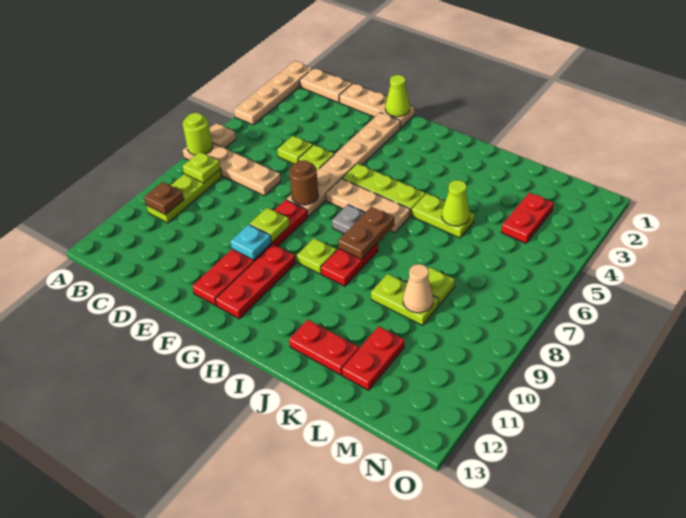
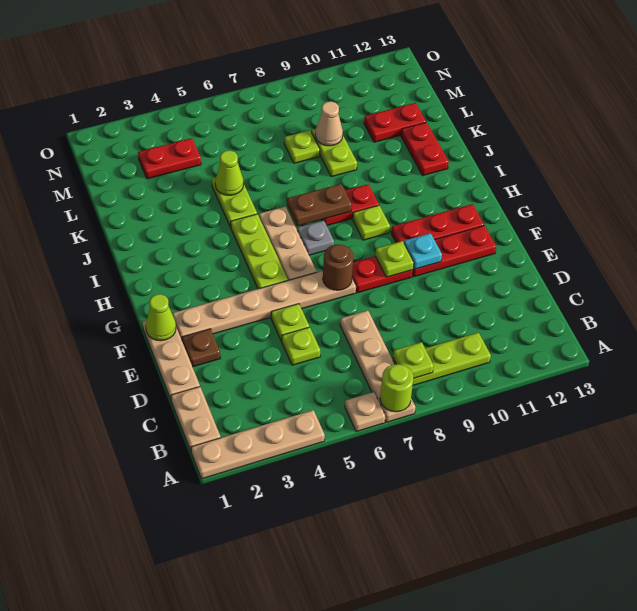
brown 1x1 plate [144,182,184,215] -> brown 1x1 plate moved to [182,329,220,367]

